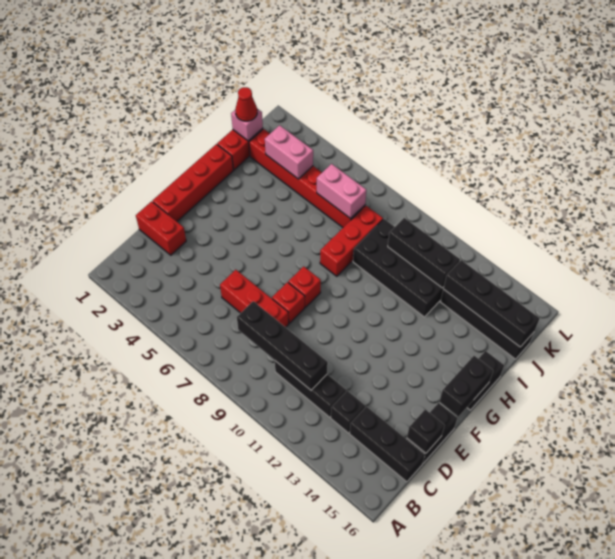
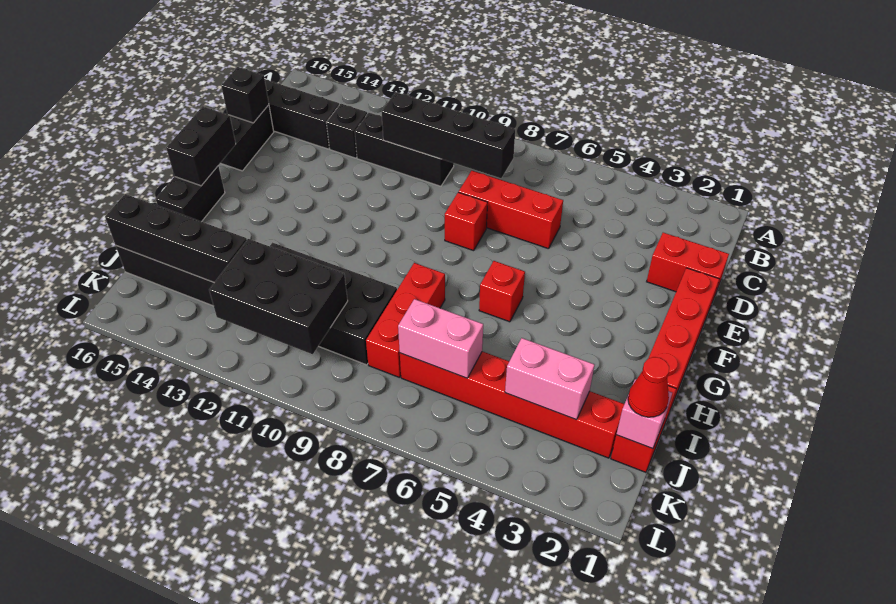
red 1x1 brick [288,266,321,307] -> red 1x1 brick moved to [479,261,525,322]
black 1x3 brick [388,218,460,288] -> black 2x3 brick [209,239,348,354]

